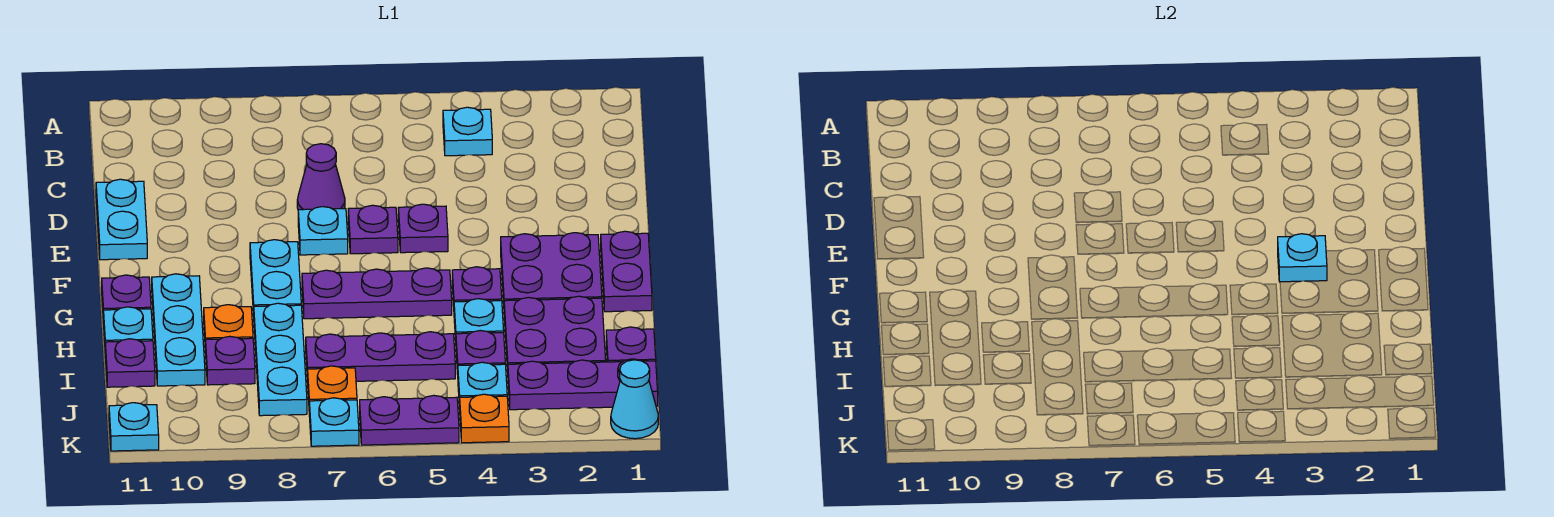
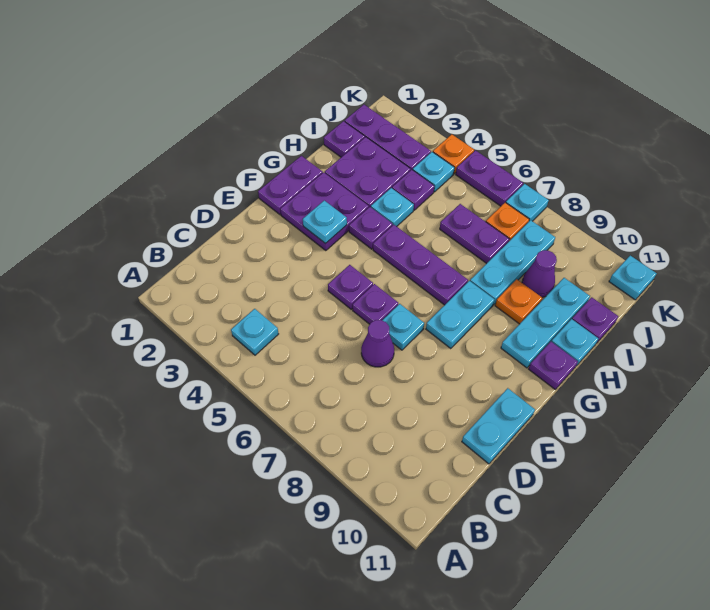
purple 1x3 plate [306,332,455,382] -> purple 1x2 plate [440,204,509,264]
purple 1x1 plate [206,336,255,385] -> purple 1x1 cone [522,250,557,297]
cyan 1x1 cone [611,360,658,439] -> none

